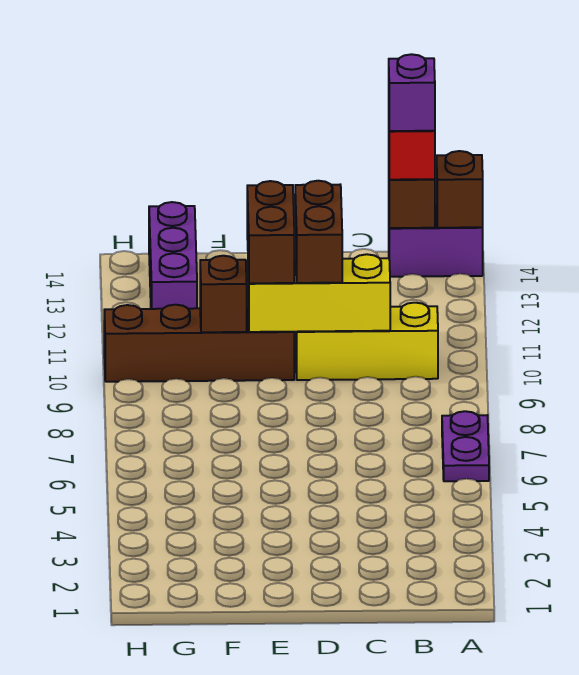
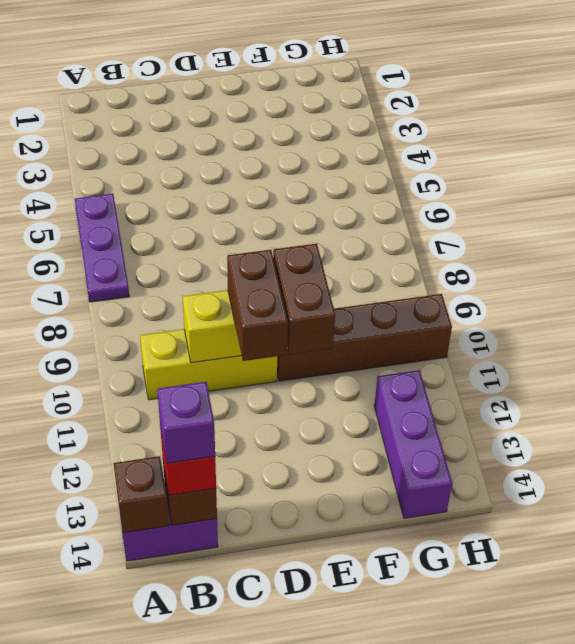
purple 1x2 plate [442,411,489,481] -> purple 1x3 plate [75,194,129,302]
brown 1x1 brick [200,256,247,332] -> none

